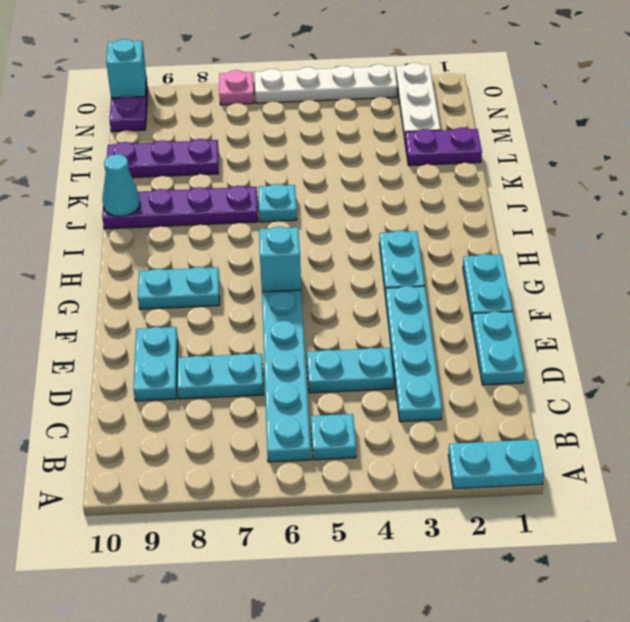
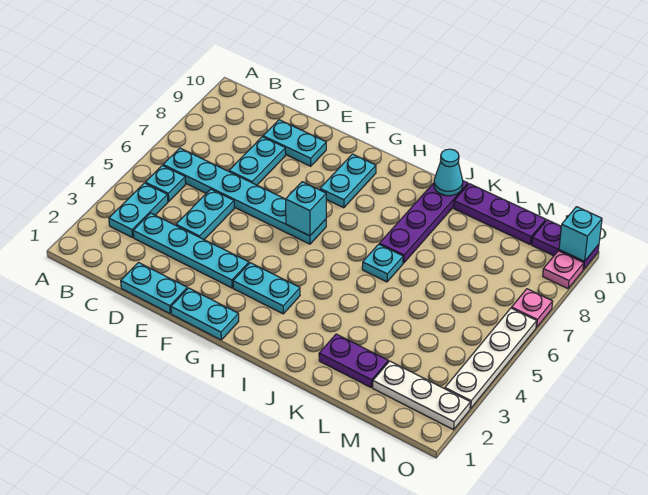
cyan 1x2 plate [448,440,544,489] -> cyan 1x2 plate moved to [109,183,168,238]
purple 1x2 plate [405,127,482,166] -> purple 1x2 plate turned to [319,334,388,387]
purple 1x3 plate [107,139,219,178] -> purple 1x3 plate turned to [454,184,546,244]
none -> pink 1x1 plate [543,251,584,289]

